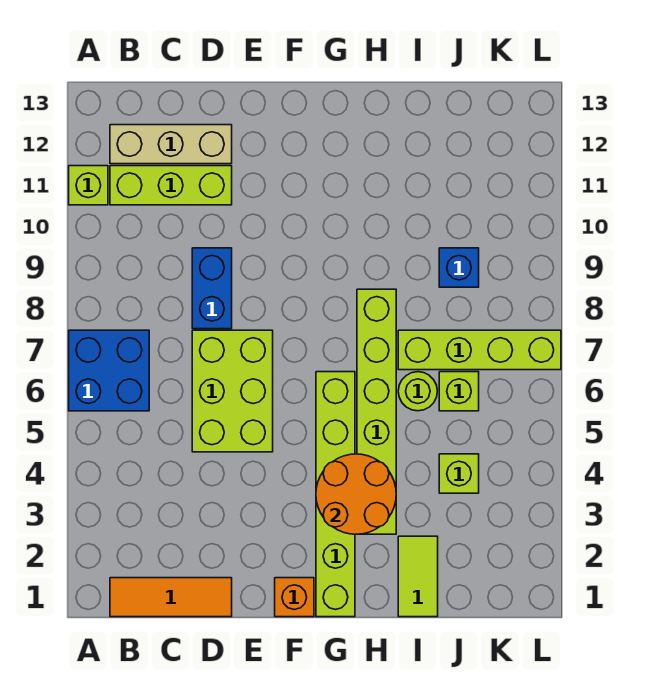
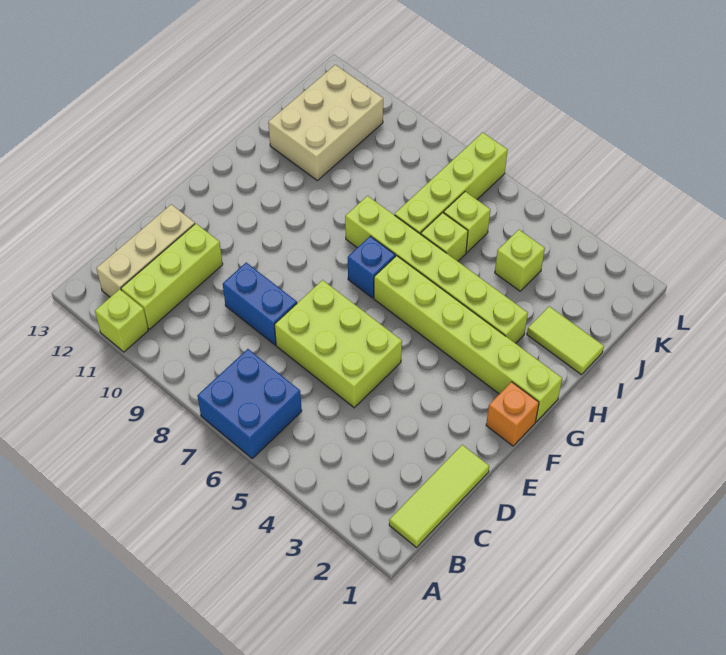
orange 1x3 tile [110,578,232,617] -> lime 1x3 tile [389,445,489,547]
orange 2x2 round brick [316,454,396,534] -> none
lime 1x1 round brick [398,372,437,411] -> lime 1x1 brick [421,213,468,261]
none -> tan 2x3 brick [268,65,383,181]
blue 1x1 brick [439,248,479,287] -> blue 1x1 brick moved to [348,236,395,298]

